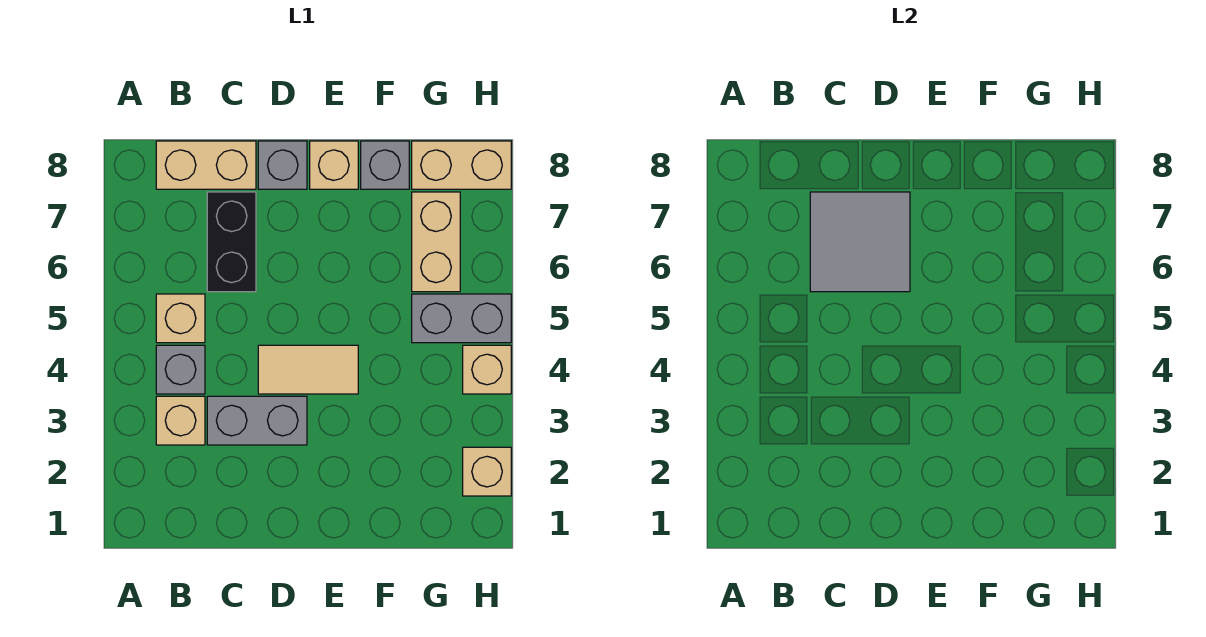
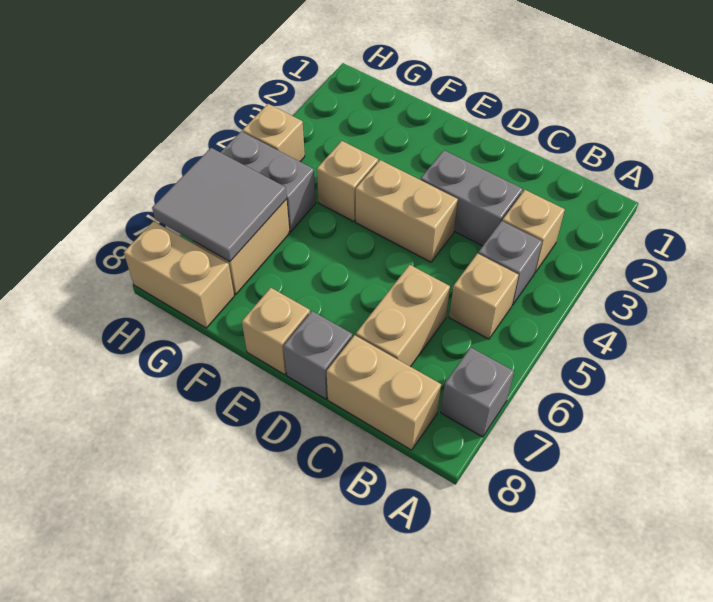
black 1x2 brick [207,192,256,292] -> tan 1x2 brick [356,265,450,367]
grey 2x2 tile [810,192,910,292] -> grey 2x2 tile moved to [152,148,286,262]
tan 1x2 tile [258,345,358,394] -> tan 1x2 brick [356,160,458,262]
grey 1x1 brick [361,141,409,189] -> grey 1x1 brick moved to [441,347,514,437]
tan 1x1 brick [463,447,511,496] -> tan 1x1 brick moved to [317,141,378,222]

